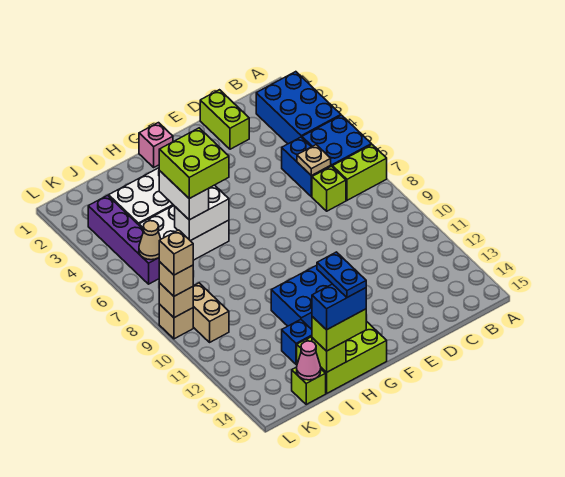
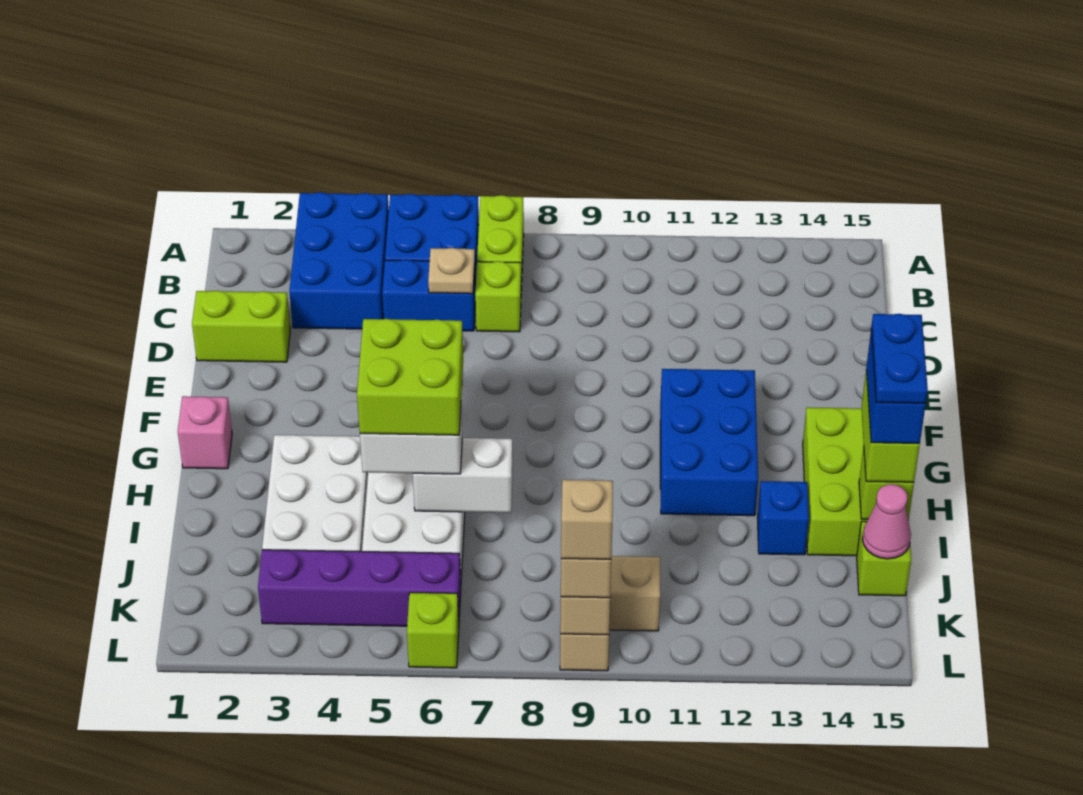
blue 2x3 brick [256,72,341,144] -> blue 2x3 brick turned to [289,192,389,329]
white 1x2 brick [175,185,229,241] -> white 1x2 brick turned to [413,438,513,513]
blue 1x2 plate [317,252,366,297] -> blue 1x2 plate turned to [871,314,928,404]
tan 1x1 cone [139,221,161,260] -> none
none -> lime 1x1 brick [407,592,459,668]

